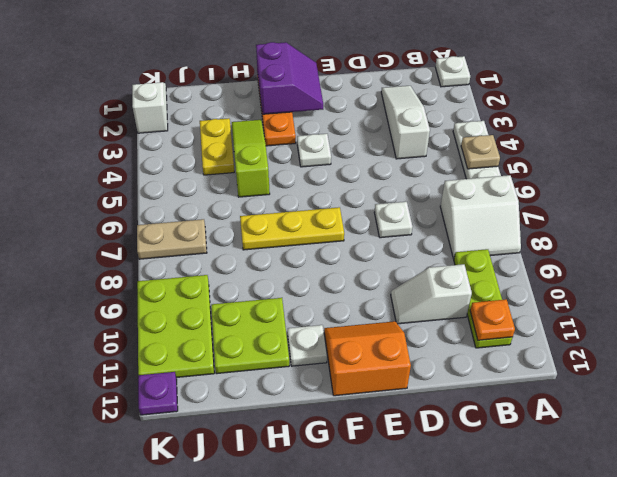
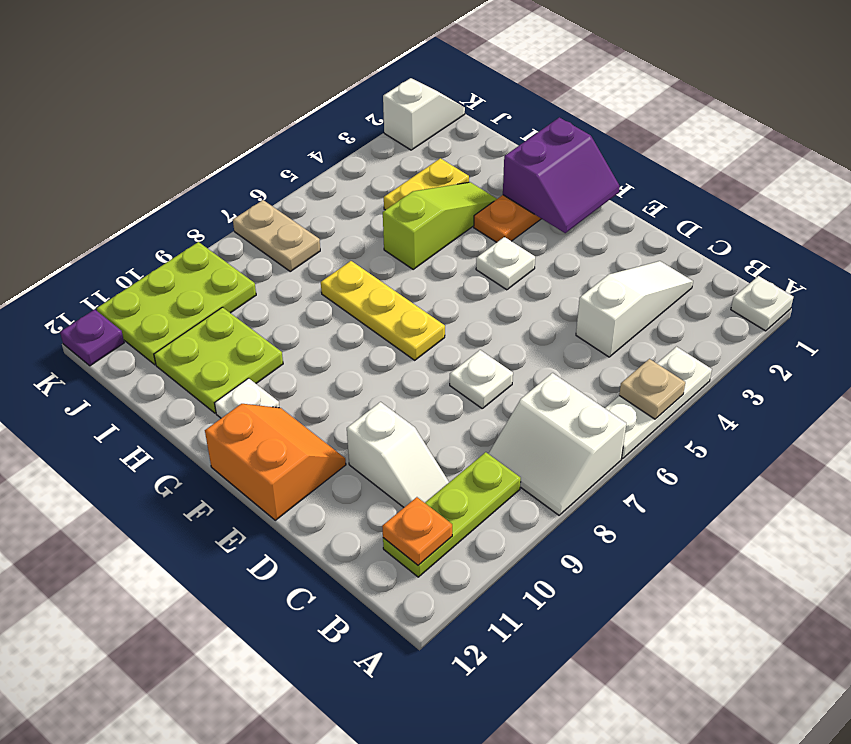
white 1x2 slope [391,264,472,324] -> white 1x2 slope turned to [347,402,449,507]

